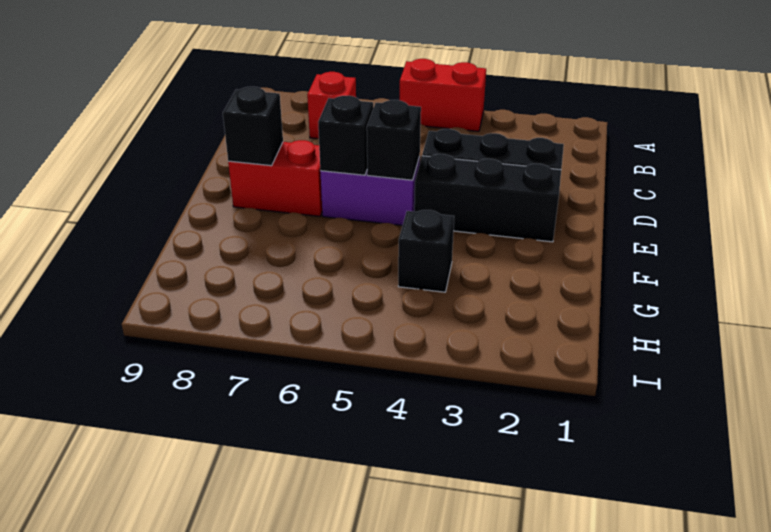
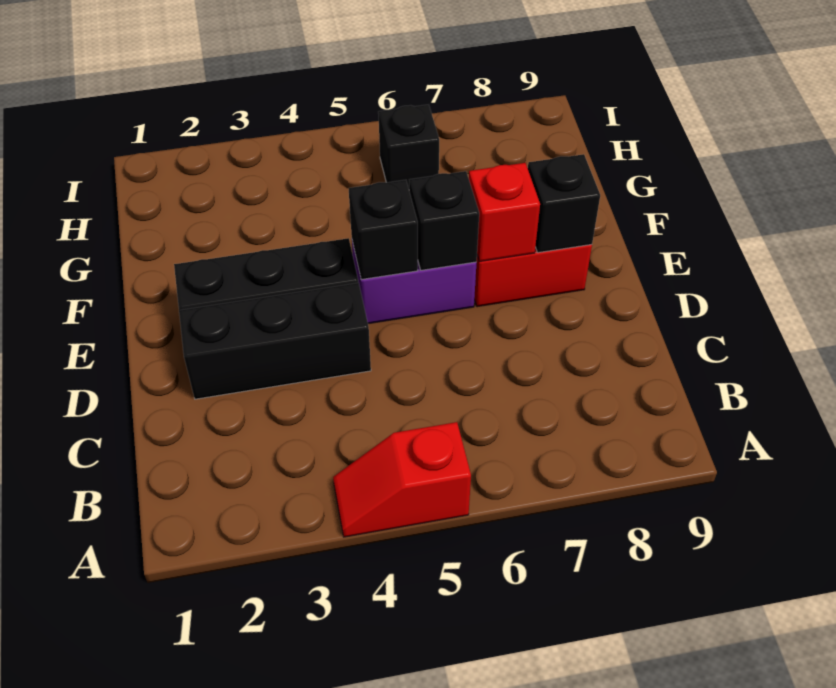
red 1x2 brick [400,59,486,131] -> red 1x2 slope [333,422,471,537]
red 1x1 brick [307,72,356,139] -> red 1x1 brick moved to [469,163,540,262]
black 1x1 brick [398,210,454,292] -> black 1x1 brick moved to [378,105,439,188]

